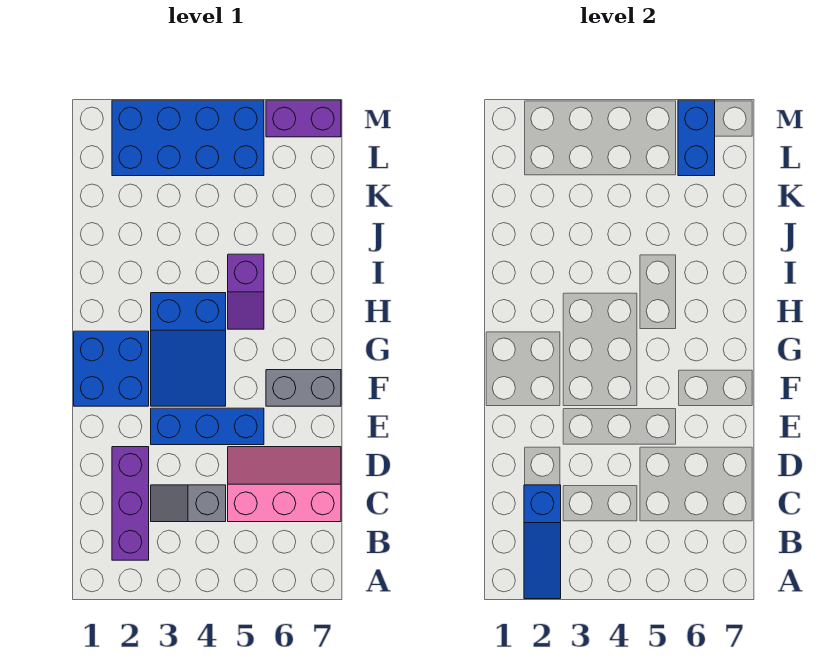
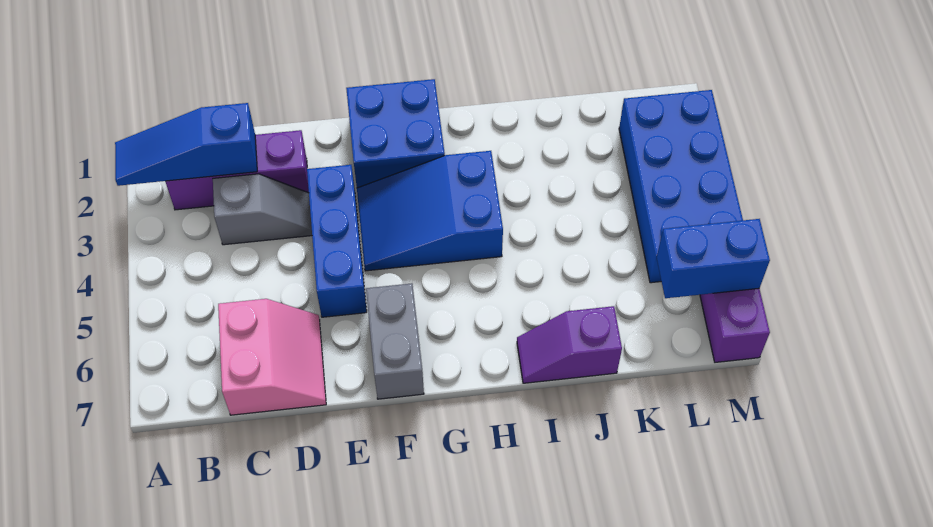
grey 1x2 slope [151,485,226,522] -> grey 1x2 slope turned to [213,174,312,245]
pink 2x3 slope [228,447,341,522] -> pink 2x2 slope [218,299,326,415]
purple 1x2 slope [228,254,264,329] -> purple 1x2 slope moved to [517,306,622,383]

